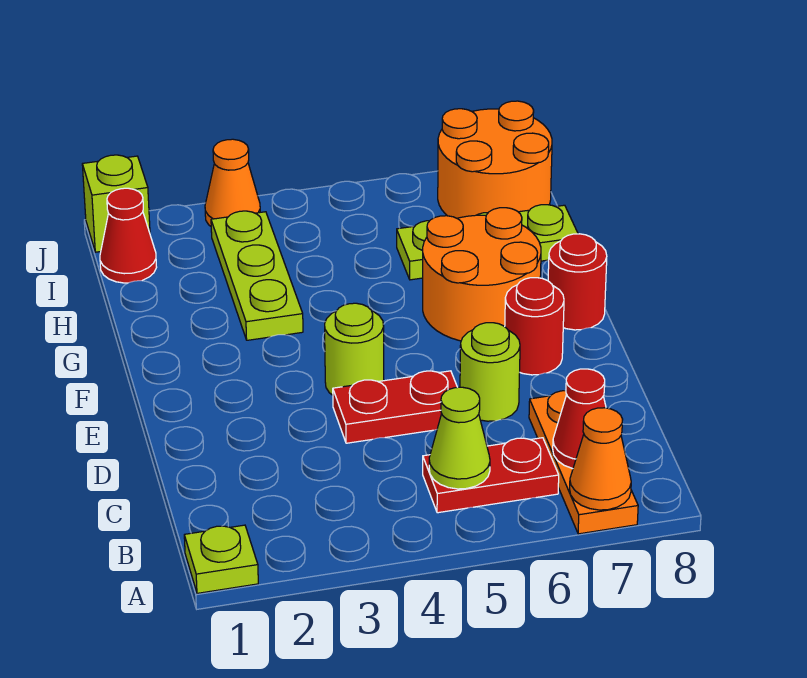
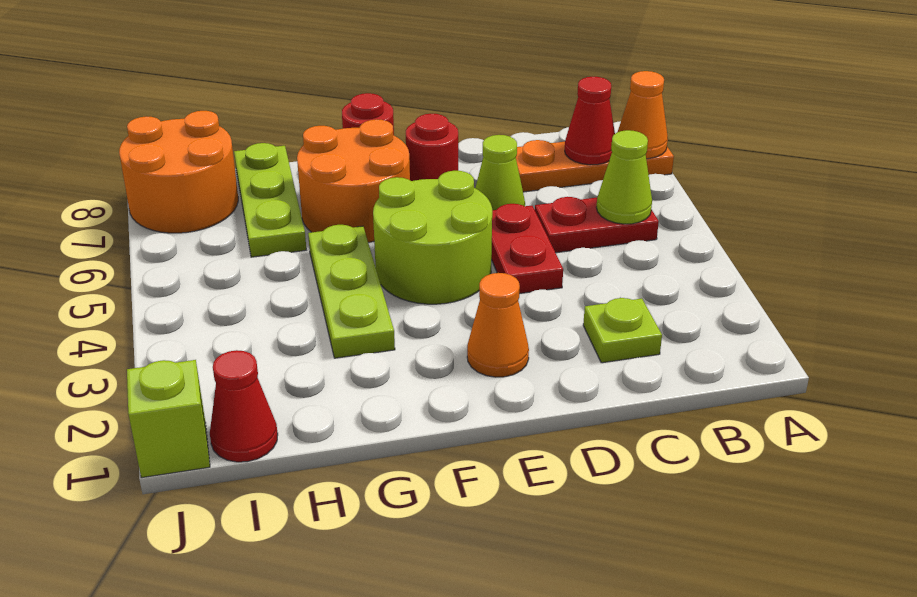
lime 1x1 plate [184,525,258,593] -> lime 1x1 plate moved to [583,298,662,363]
red 1x2 plate [423,438,559,513] -> red 1x2 plate turned to [535,197,659,253]
lime 1x1 round brick [460,323,520,421] -> lime 1x1 cone [475,135,525,210]
lime 1x1 round brick [325,303,384,395] -> lime 2x2 round brick [373,171,492,304]
lime 1x3 plate [211,211,303,340] -> lime 1x3 plate turned to [308,225,395,358]
orange 1x1 cone [205,139,260,226] -> orange 1x1 cone moved to [467,273,529,377]

